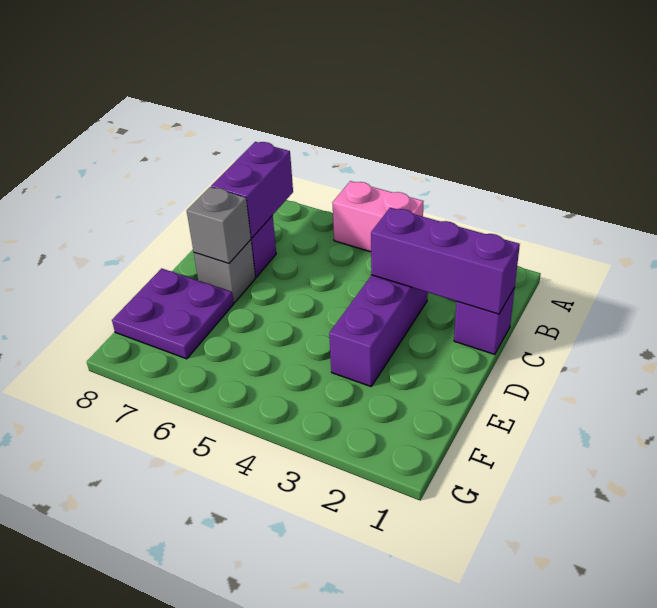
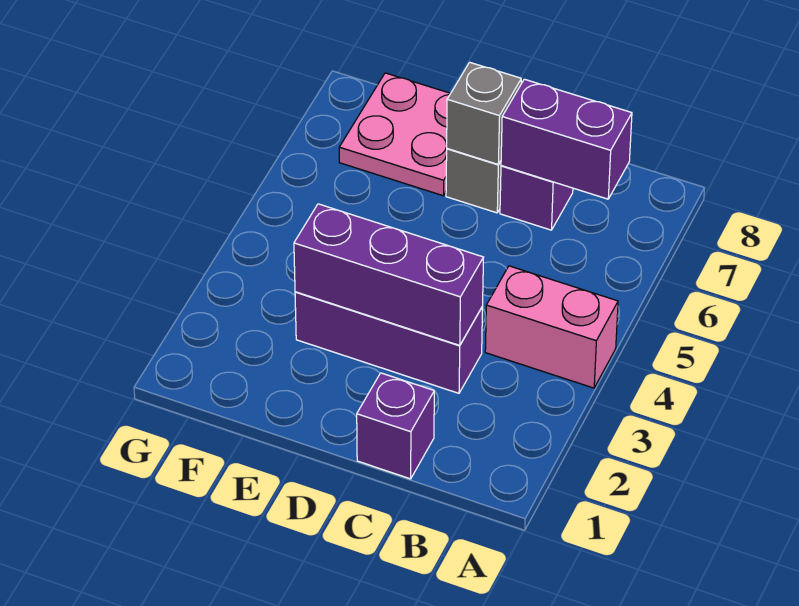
pink 1x2 brick [332,181,424,252] -> pink 1x2 brick turned to [485,266,618,388]
purple 1x3 brick [371,208,520,314] -> purple 1x3 brick turned to [294,204,483,345]
purple 2x2 plate [112,268,233,359] -> pink 2x2 plate [339,73,451,196]

